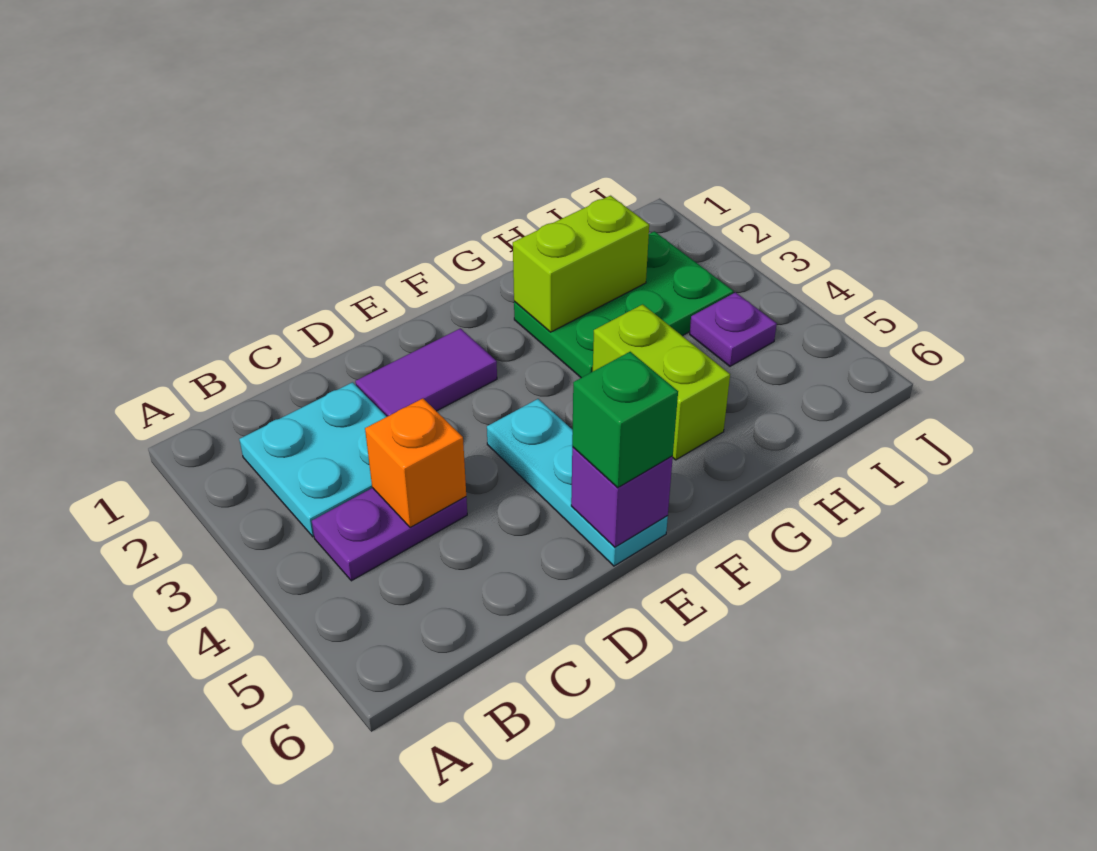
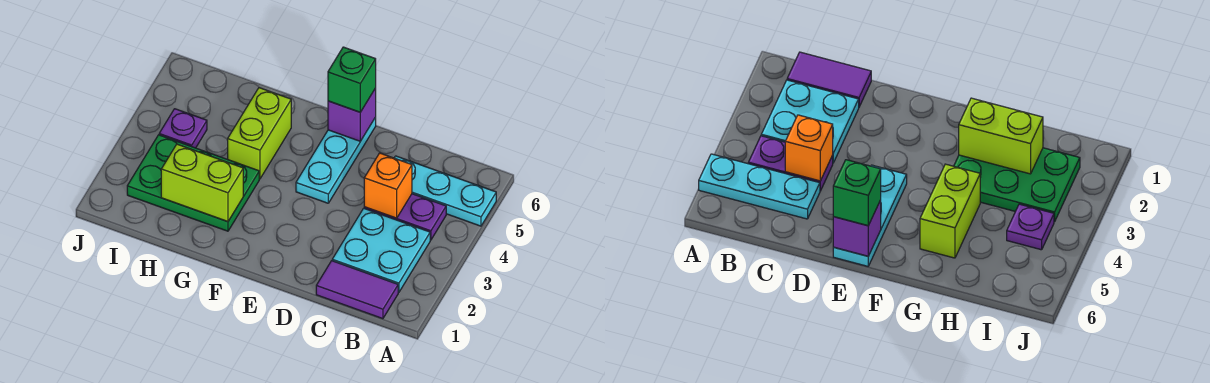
none -> cyan 1x3 plate [394,156,496,226]
purple 1x2 tile [355,328,497,417] -> purple 1x2 tile moved to [316,261,398,319]

